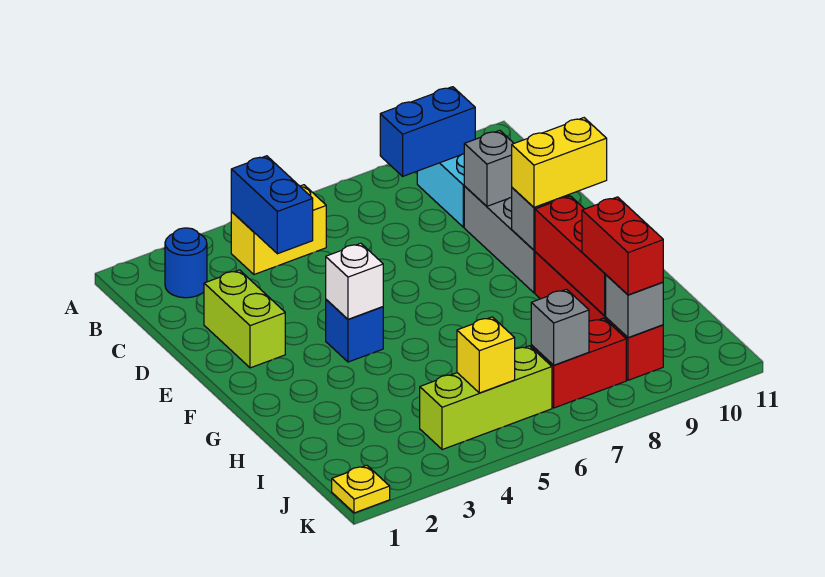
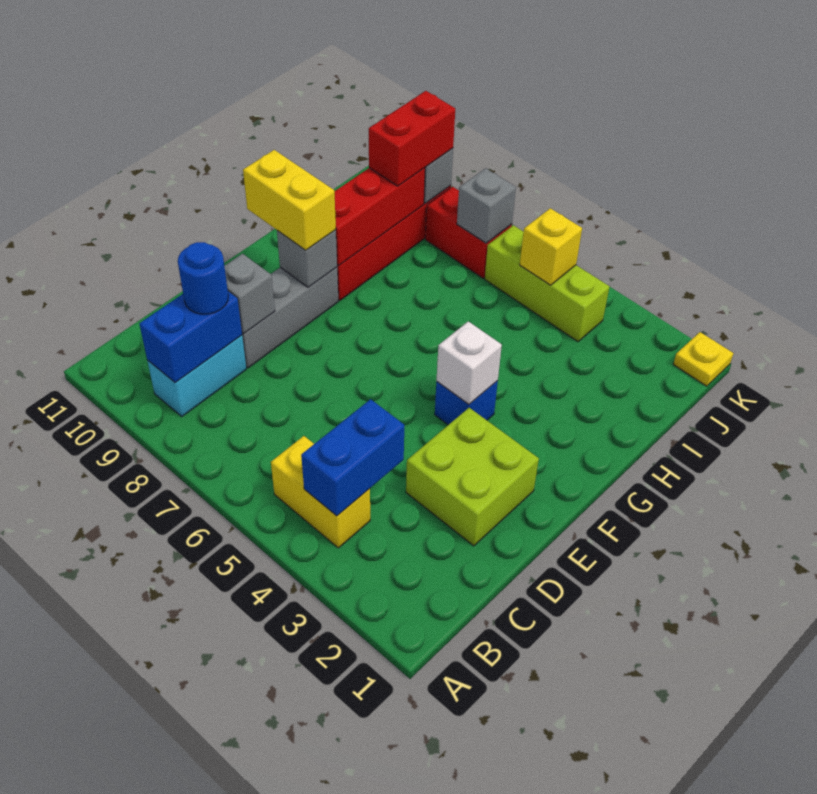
blue 1x1 round brick [165,228,207,298] -> blue 1x1 round brick moved to [178,242,228,314]
blue 1x2 brick [380,87,475,176] -> blue 1x2 brick turned to [140,291,242,383]
lime 1x2 brick [204,270,285,368] -> lime 2x2 brick [406,408,539,546]

